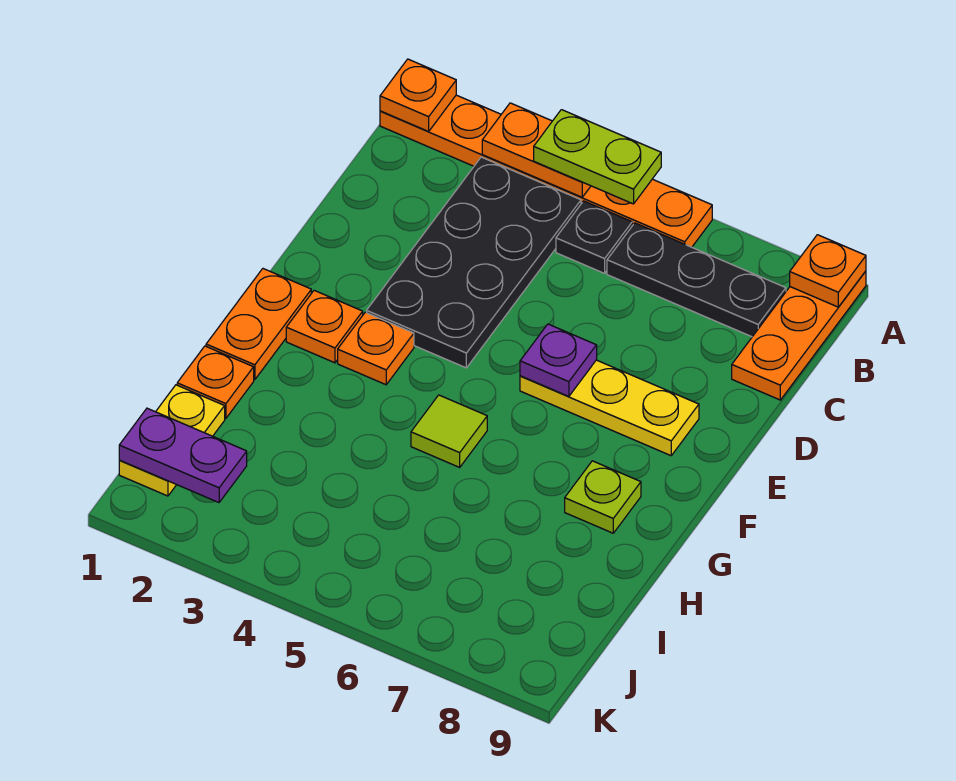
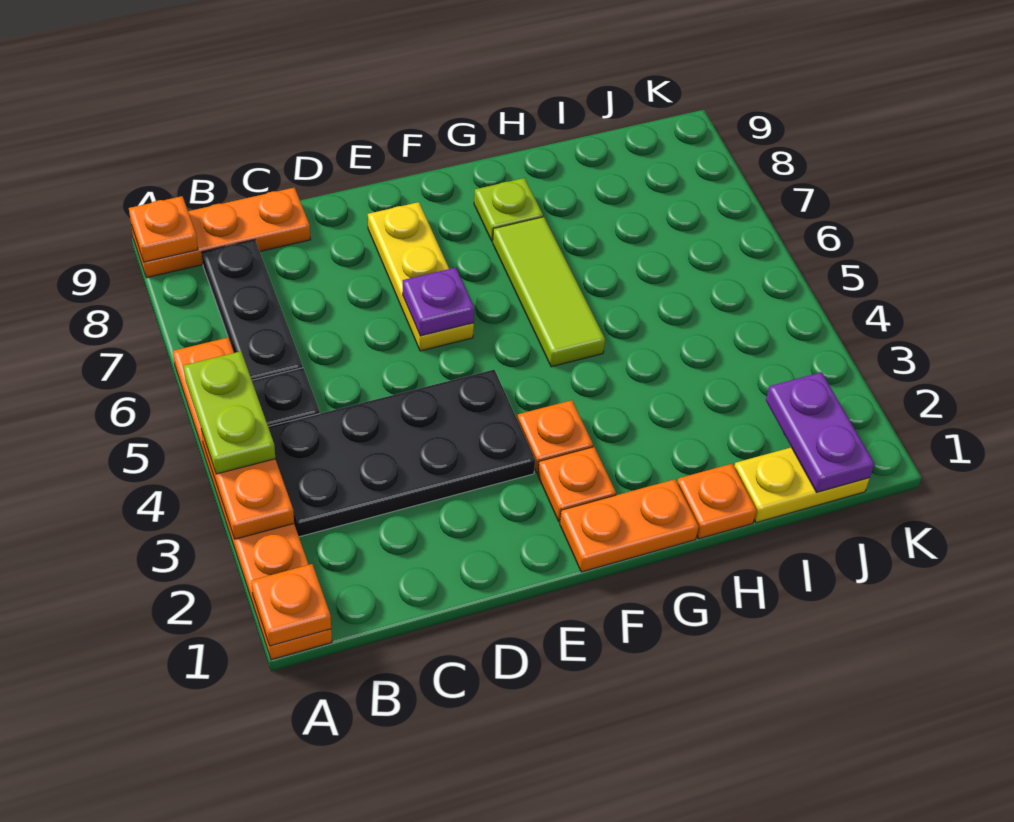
lime 1x1 tile [411,395,487,467] -> lime 1x3 tile [493,217,605,367]

